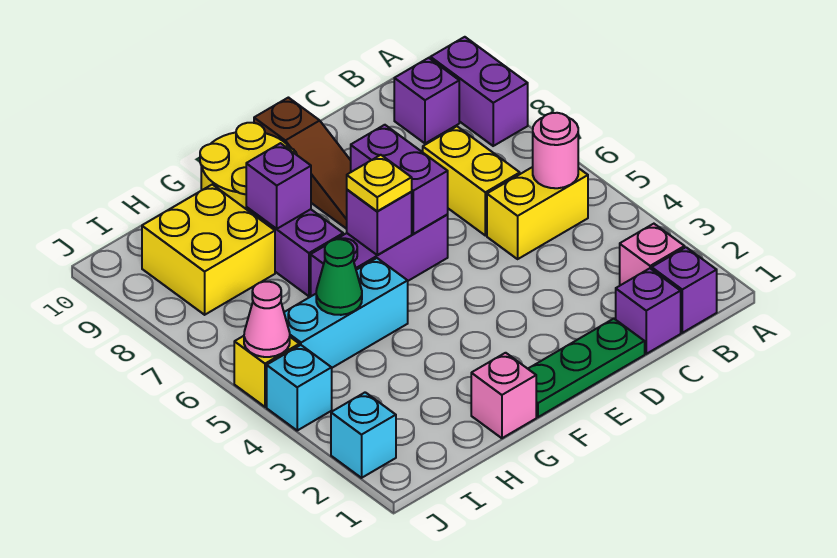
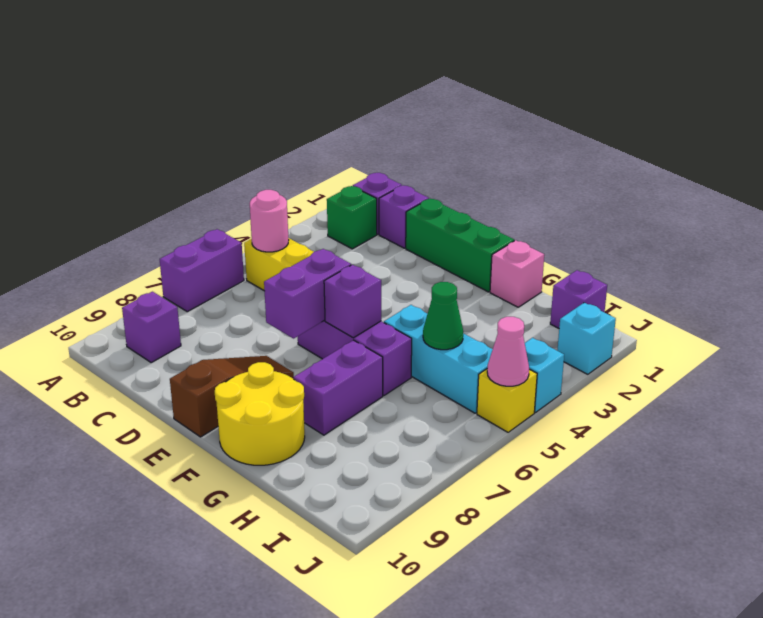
purple 1x2 brick [431,37,528,146] -> purple 1x2 brick moved to [160,229,244,312]
pink 1x1 brick [620,224,685,285] -> green 1x1 brick [327,186,377,249]
yellow 1x2 brick [423,126,520,236] -> none
green 1x3 plate [528,319,645,417] -> green 1x3 brick [406,199,514,292]
yellow 1x1 plate [347,155,412,211] -> none
purple 1x1 brick [246,143,311,229] -> purple 1x1 brick moved to [550,270,607,329]
yellow 2x2 brick [142,184,275,315] -> none

